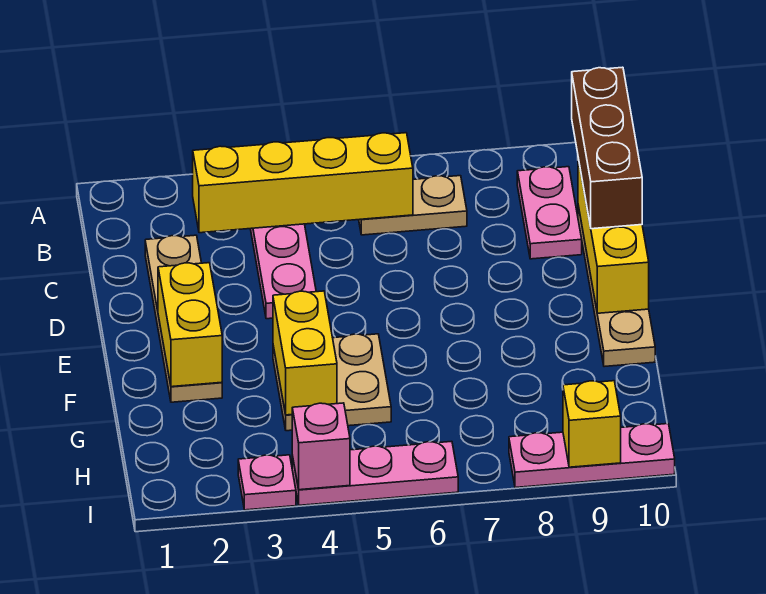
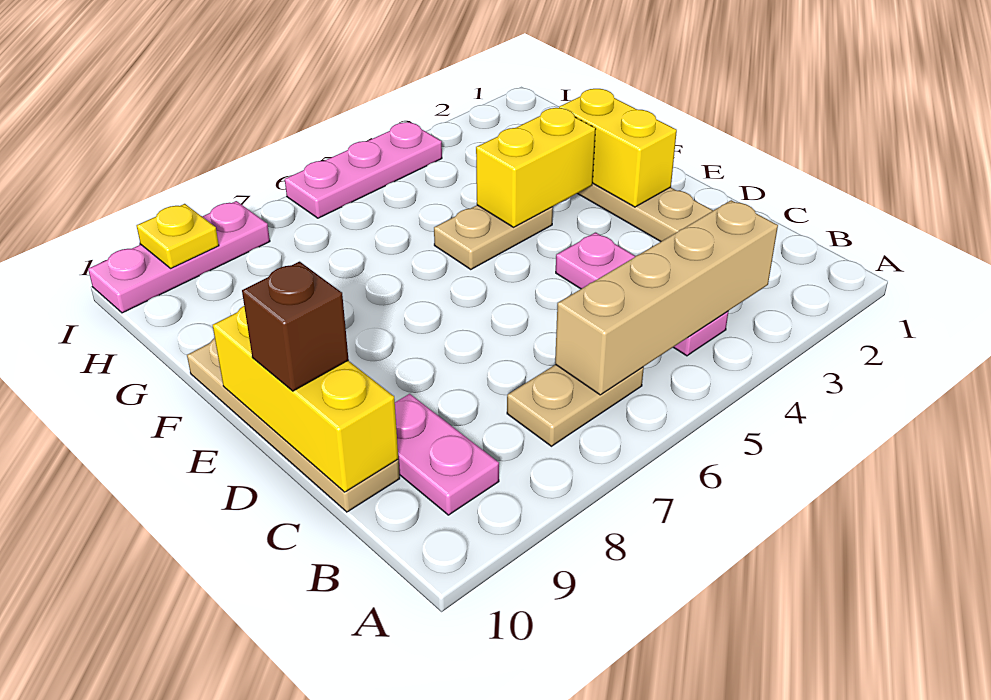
yellow 1x4 brick [193,133,413,233] -> tan 1x4 brick [555,200,778,395]
brown 1x3 brick [572,67,642,229] -> brown 1x1 brick [242,262,349,391]
tan 2x2 plate [273,334,391,431] -> tan 1x2 plate [434,205,553,269]
yellow 1x2 brick [273,291,337,415] -> yellow 1x2 brick turned to [476,108,596,227]
pink 1x1 plate [238,455,296,510] -> none
pink 1x1 brick [292,403,350,490] -> none
yellow 1x1 brick [563,381,621,467] -> yellow 1x1 plate [137,204,219,268]

